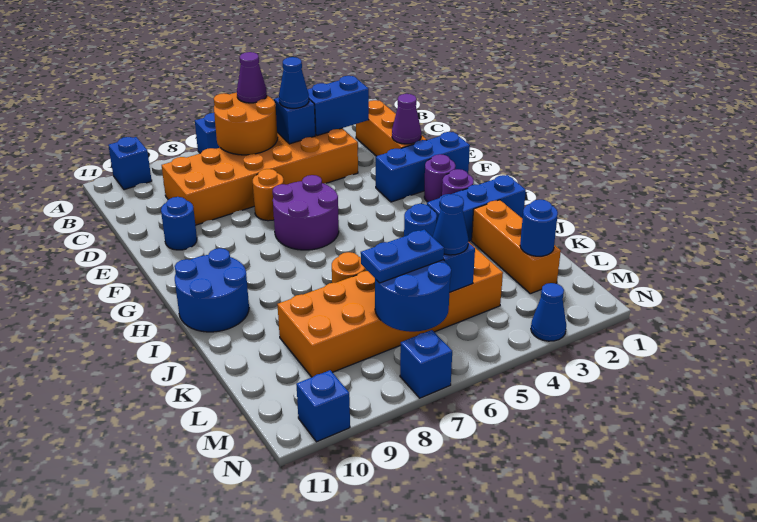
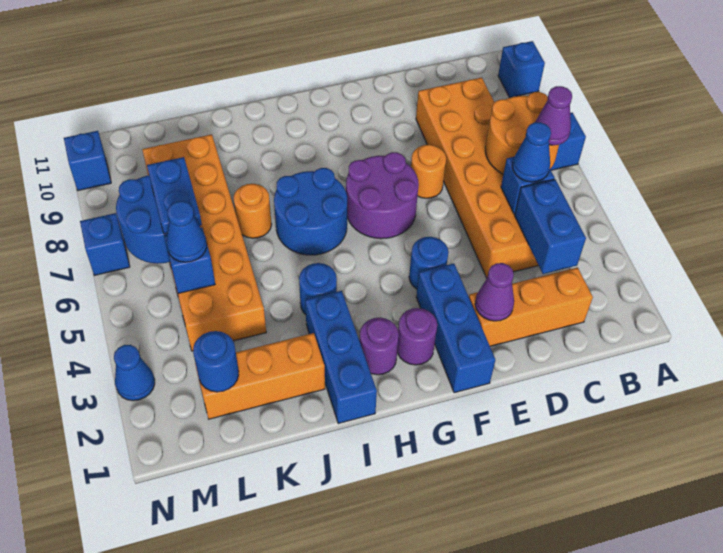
blue 1x1 round brick [161,197,197,250] -> blue 1x1 round brick moved to [409,237,448,289]
blue 2x2 round brick [175,248,249,332] -> blue 2x2 round brick moved to [274,168,347,255]

